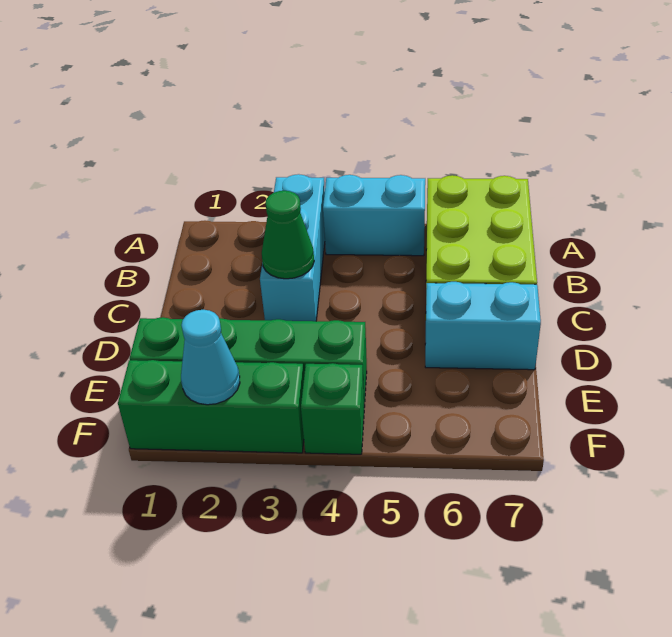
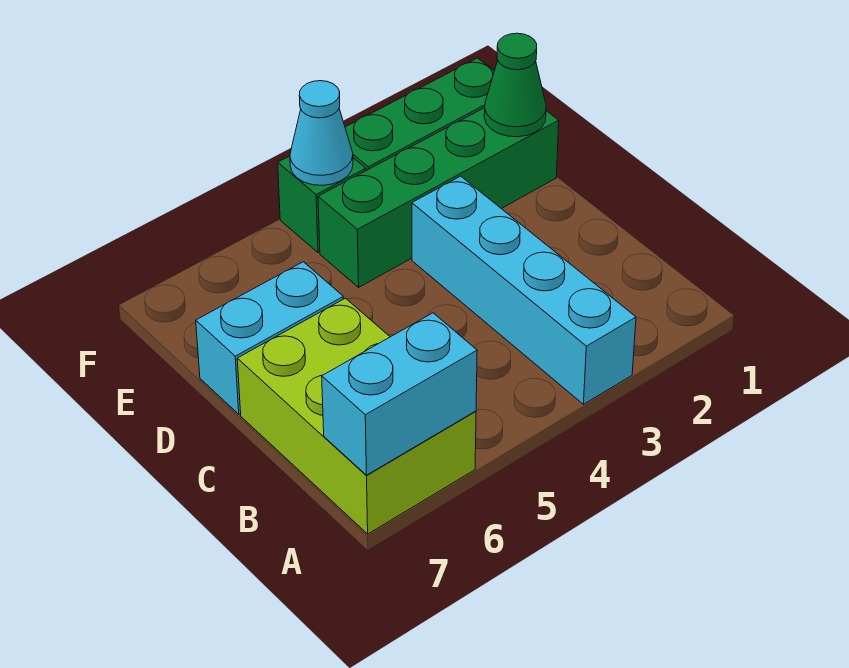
cyan 1x3 brick [260,174,325,321] -> cyan 1x4 brick [412,176,636,404]
cyan 1x2 brick [323,175,425,256] -> cyan 1x2 brick moved to [322,313,477,475]
green 1x1 cone [262,191,314,279] -> green 1x1 cone moved to [484,33,546,137]
cyan 1x1 cone [181,310,240,405] -> cyan 1x1 cone moved to [290,81,353,185]

